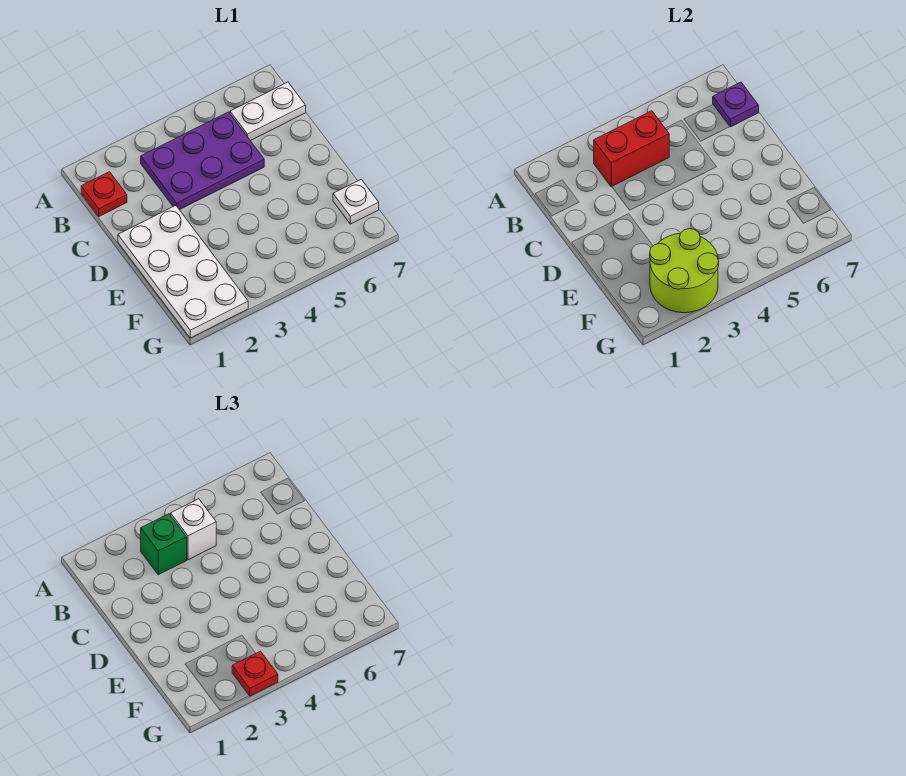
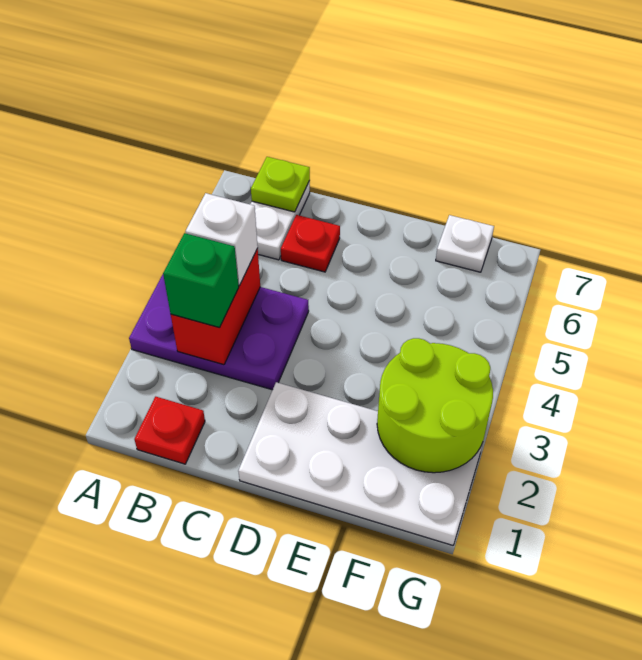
purple 2x3 plate [141,112,264,210] -> purple 2x3 plate turned to [129,275,309,390]
purple 1x1 plate [713,82,759,127] -> lime 1x1 plate [251,157,310,212]
red 1x1 plate [232,651,278,696] -> red 1x1 plate moved to [281,215,340,272]

